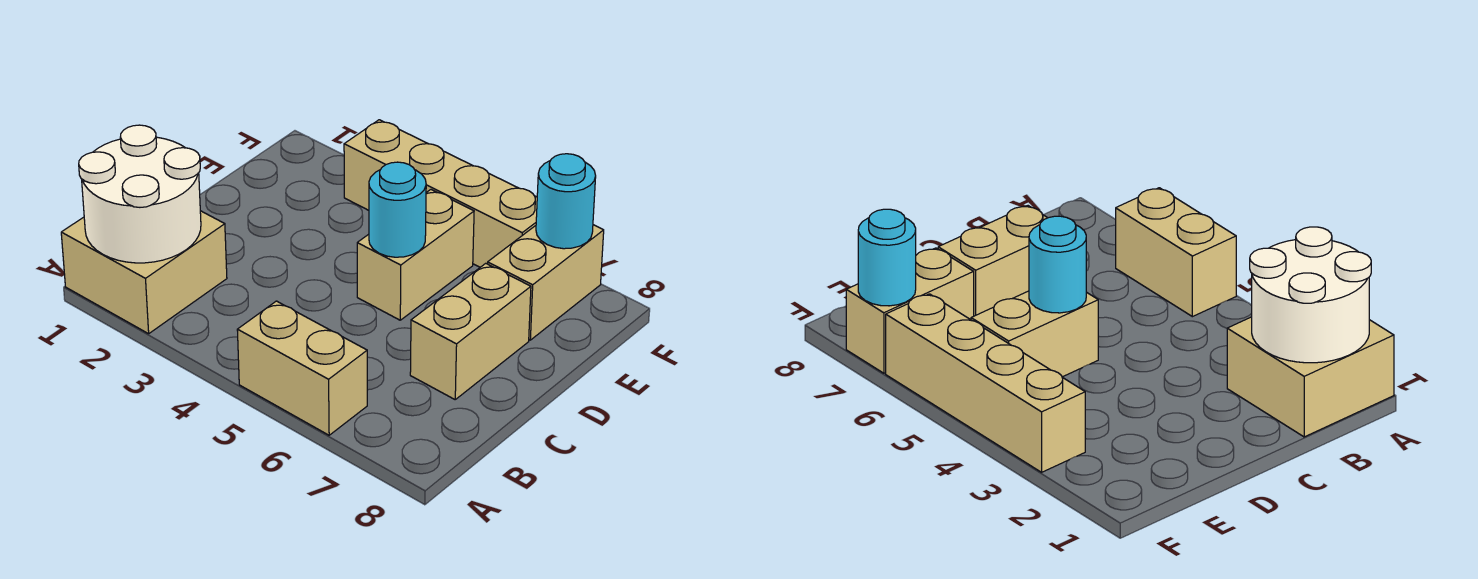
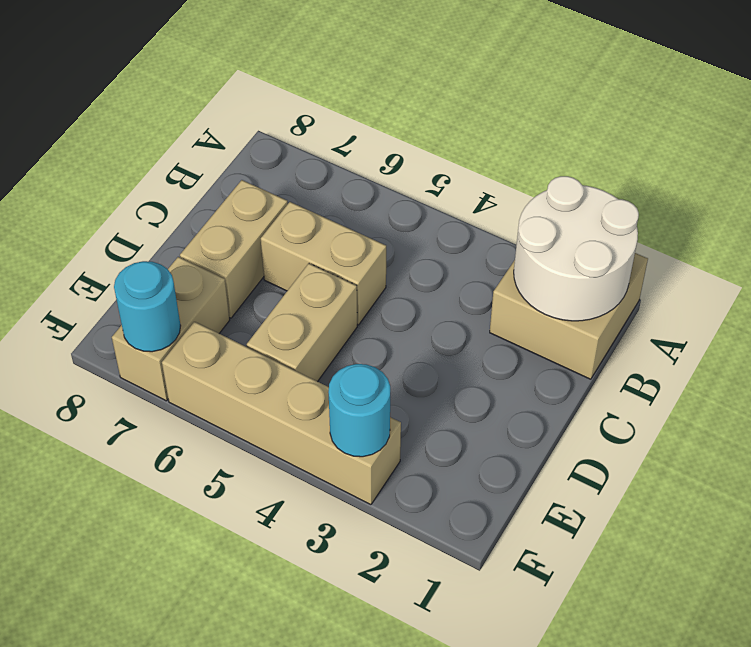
tan 1x2 brick [237,301,367,435] -> tan 1x2 brick moved to [261,202,386,325]
cyan 1x1 round brick [369,162,426,257] -> cyan 1x1 round brick moved to [329,364,390,457]

